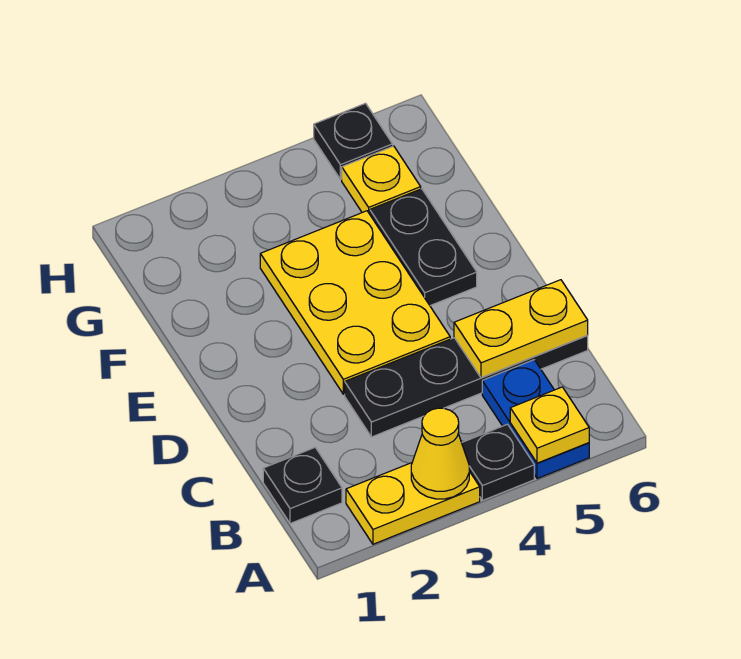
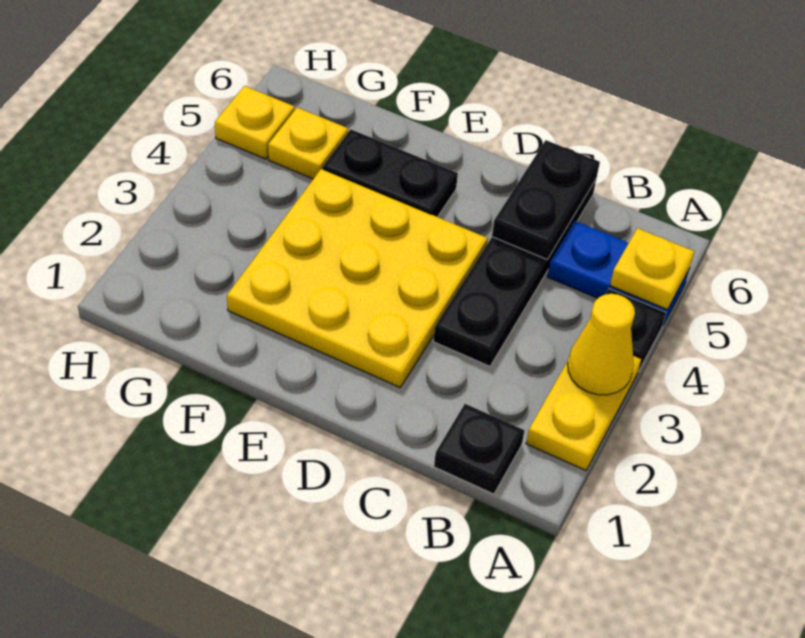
yellow 1x2 plate [454,280,588,378] -> black 1x2 plate [492,140,600,259]
yellow 2x3 plate [260,211,450,394] -> yellow 3x3 plate [227,169,488,387]
black 1x1 plate [314,103,393,180] -> yellow 1x1 plate [215,86,294,159]

